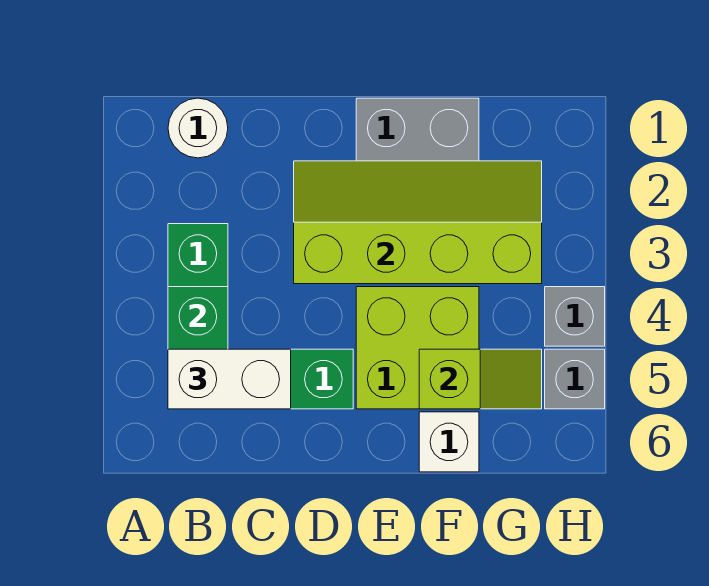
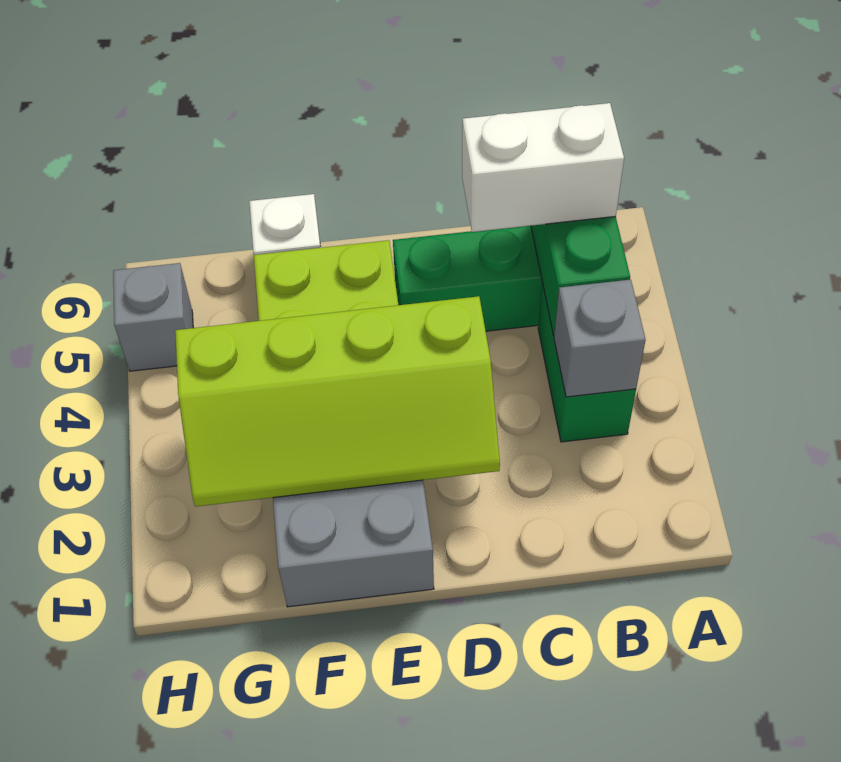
white 1x1 round brick [168,98,228,158] -> none
lime 1x2 slope [419,349,542,409] -> none
grey 1x1 brick [545,287,605,346] -> grey 1x1 brick moved to [554,280,646,397]

